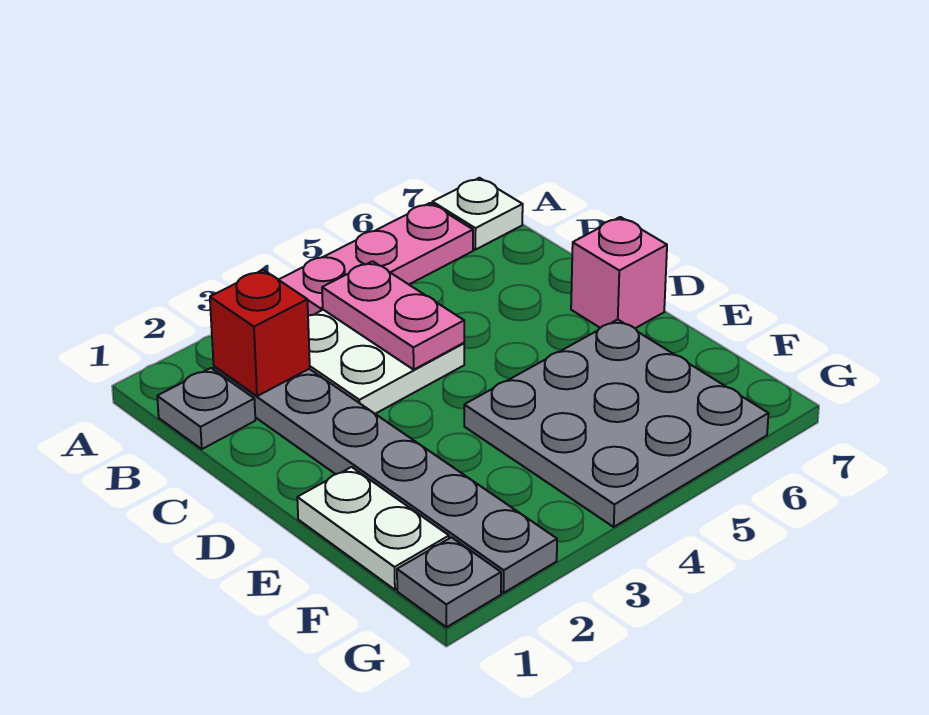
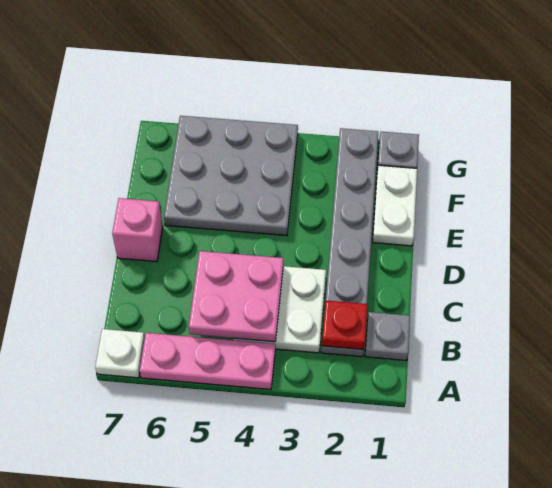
red 1x1 brick [210,270,310,396] -> red 1x1 plate [322,300,368,349]
pink 1x2 plate [322,261,464,370] -> pink 2x2 plate [189,251,284,342]

